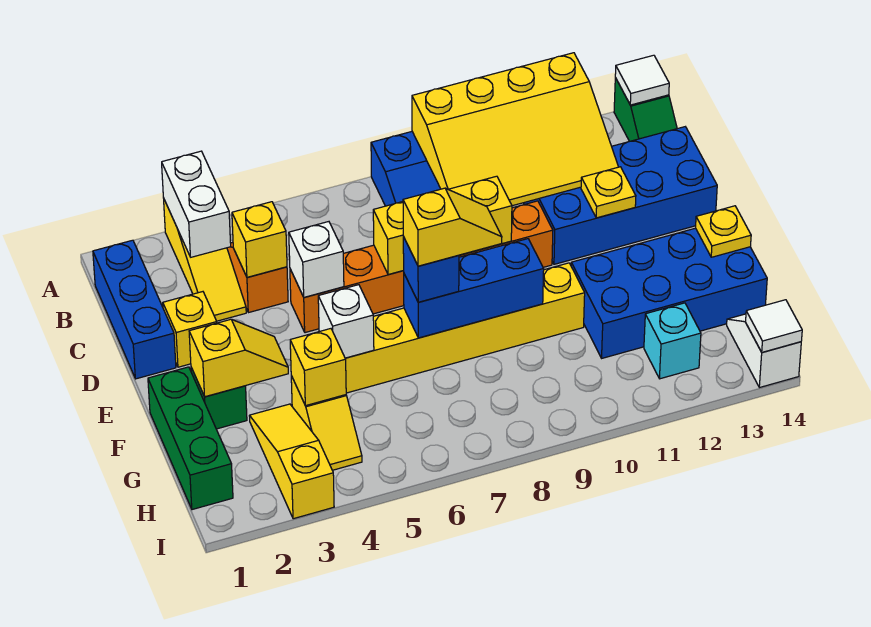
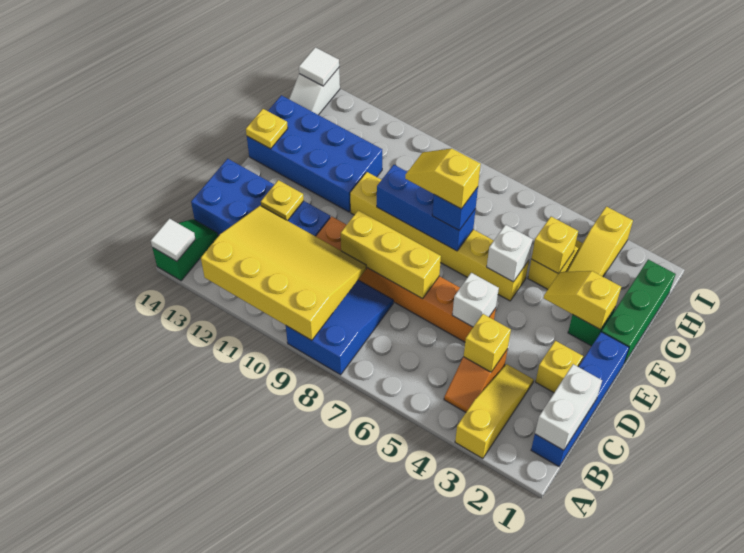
white 1x2 brick [162,151,231,257] -> white 1x2 brick moved to [535,364,602,450]
blue 1x3 brick [93,240,176,379] -> blue 1x4 brick [531,332,629,466]
cyan 1x1 brick [644,303,701,379] -> none

